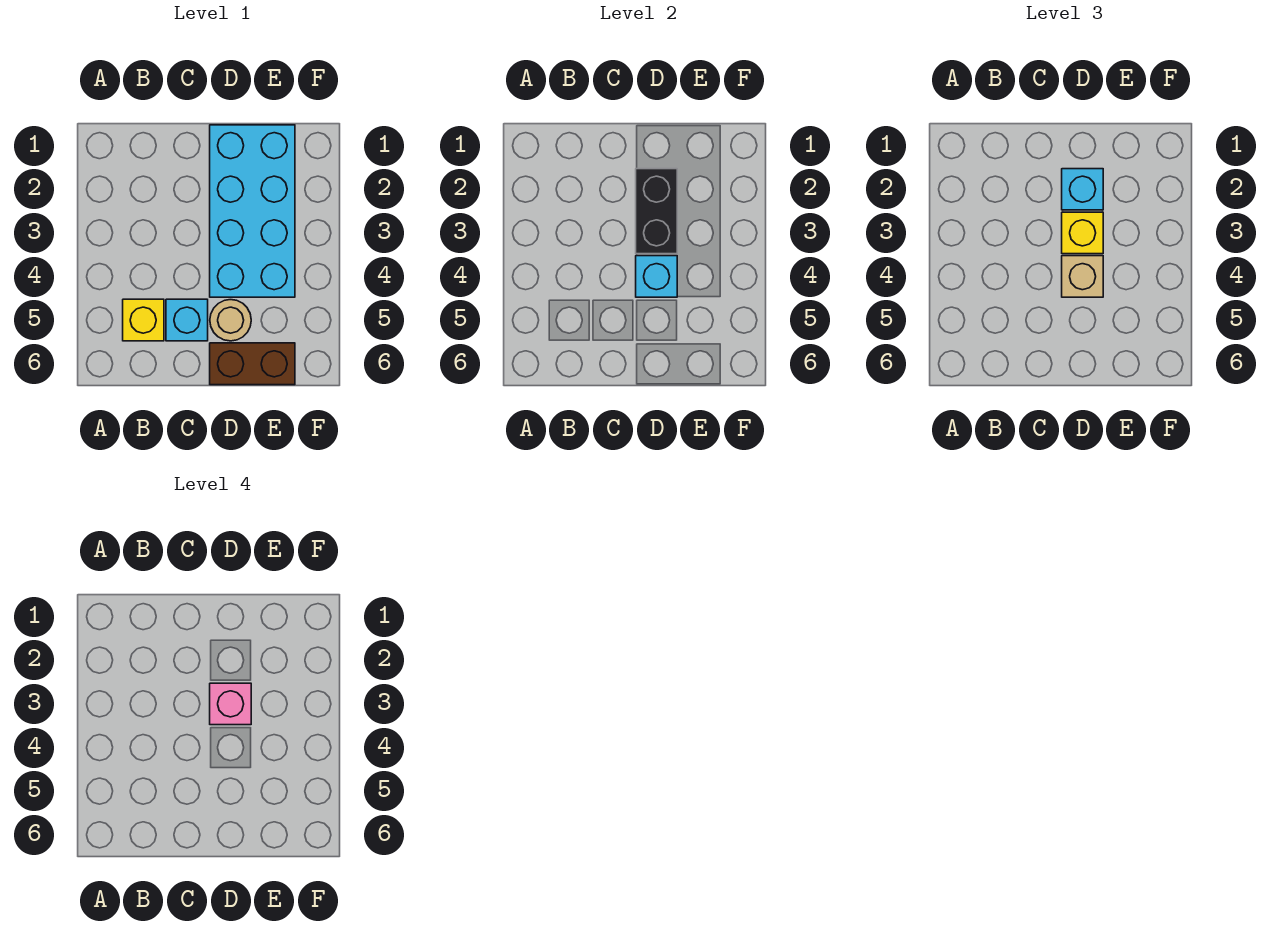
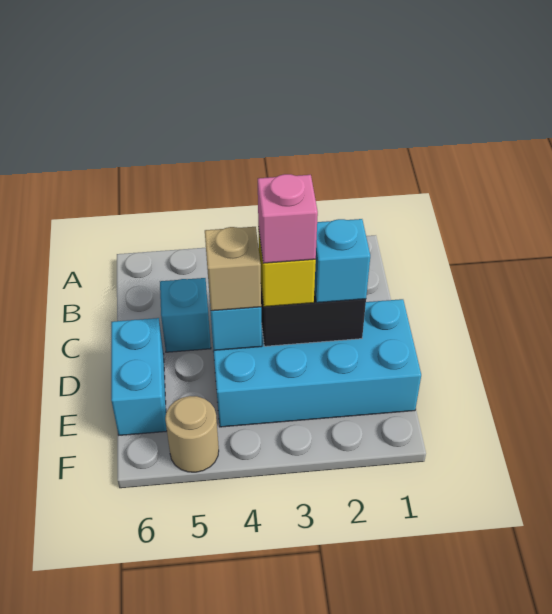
yellow 1x1 brick [123,299,164,341] -> none
tan 1x1 round brick [210,300,251,341] -> tan 1x1 round brick moved to [165,396,219,472]
brown 1x2 brick [210,343,295,385] -> cyan 1x2 brick [111,318,167,435]

